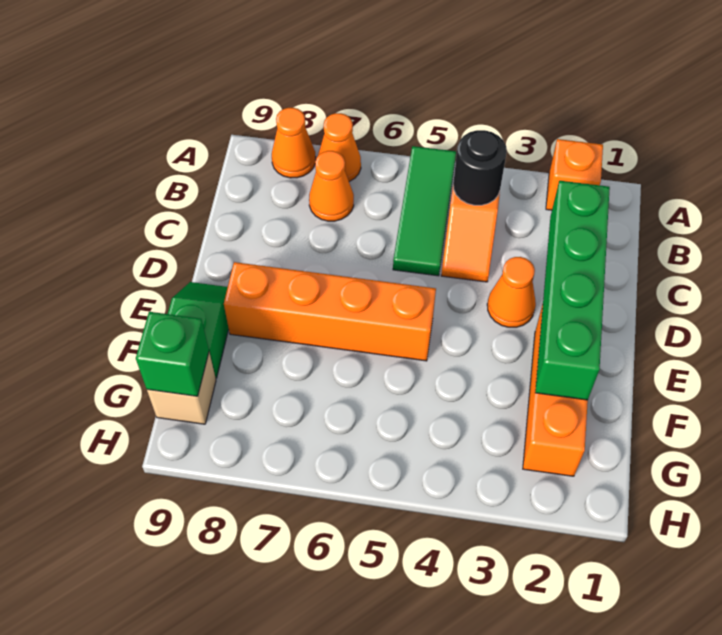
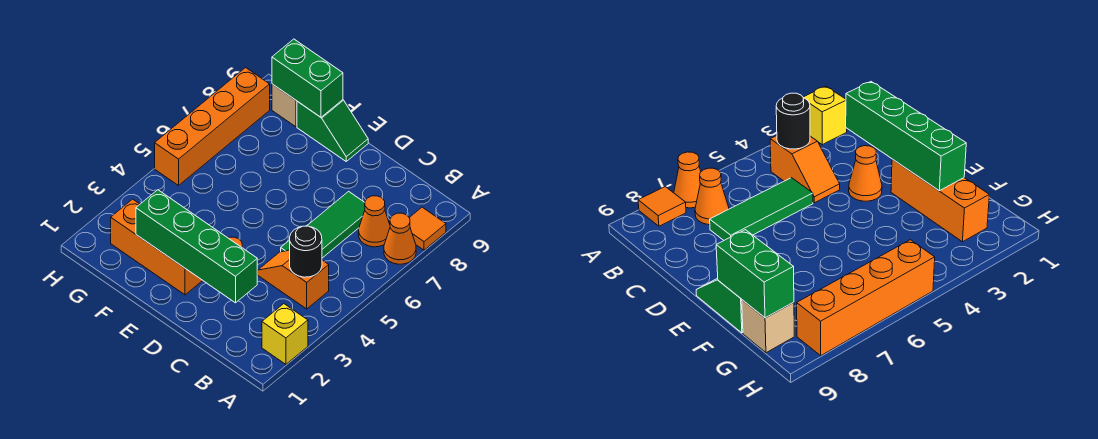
orange 1x1 brick [546,139,603,210] -> yellow 1x1 brick [262,304,308,364]
green 1x3 tile [393,146,456,276] -> green 1x3 tile turned to [281,191,365,258]
orange 1x1 cone [272,108,316,178] -> orange 1x1 tile [409,207,446,250]
orange 1x4 brick [224,262,436,361] -> orange 1x4 brick moved to [155,68,270,186]
green 1x1 brick [136,312,209,396] -> green 1x2 brick [272,39,343,117]

